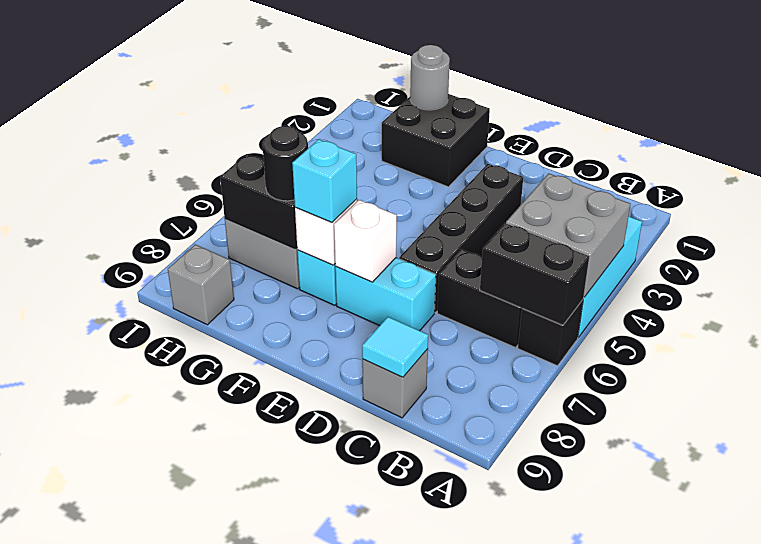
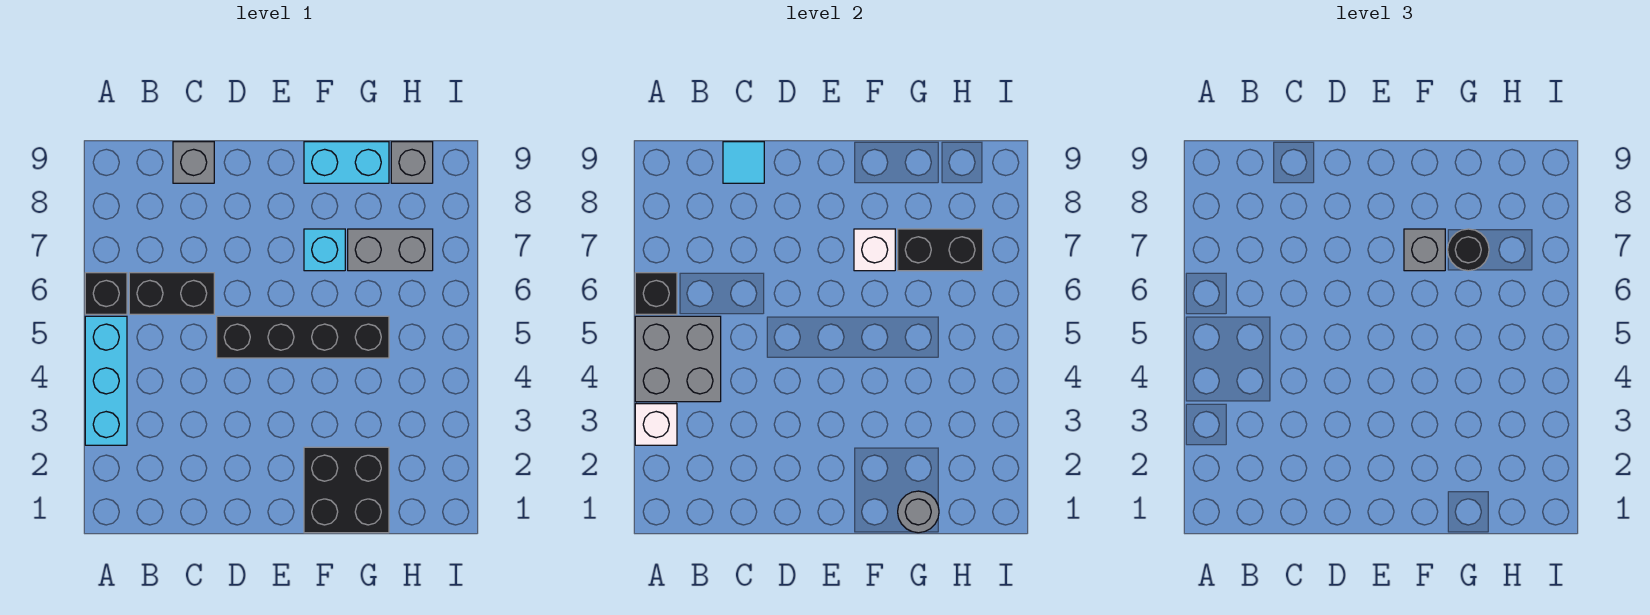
black 1x2 brick [480,223,590,325] -> black 1x1 brick [635,273,677,314]
black 1x4 brick [399,164,523,312] -> black 1x4 brick turned to [217,316,389,358]
cyan 1x2 brick [335,258,436,331] -> cyan 1x2 brick moved to [304,142,389,183]
white 1x1 brick [334,200,397,282] -> white 1x1 brick moved to [635,404,677,445]
cyan 1x1 brick [292,139,357,222] -> grey 1x1 brick [1404,229,1445,271]

